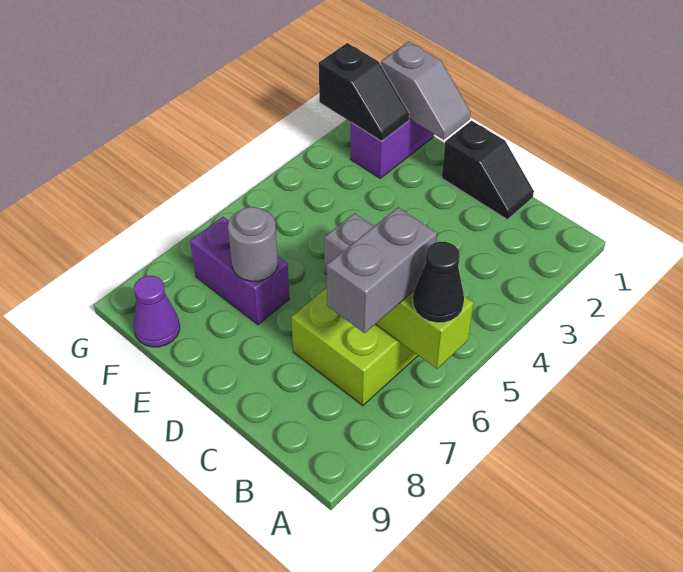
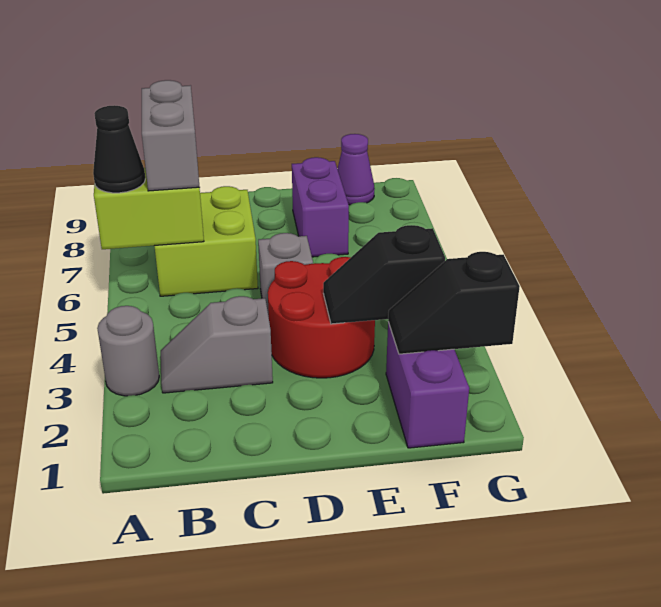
black 1x2 slope [442,121,534,220] -> black 1x2 slope moved to [323,225,445,324]
none -> red 2x2 round brick [268,257,375,378]
grey 1x2 slope [381,42,471,140] -> grey 1x2 slope moved to [161,296,273,393]
purple 1x2 brick [190,217,290,325] -> purple 1x2 brick turned to [292,157,349,257]
grey 1x1 round brick [228,207,278,281] -> grey 1x1 round brick moved to [97,306,159,396]

